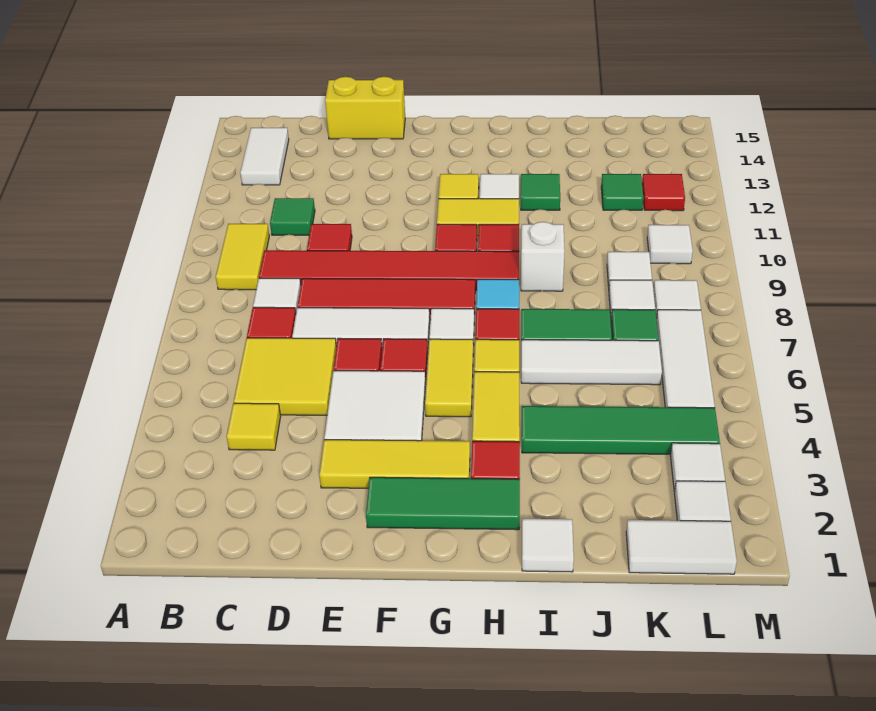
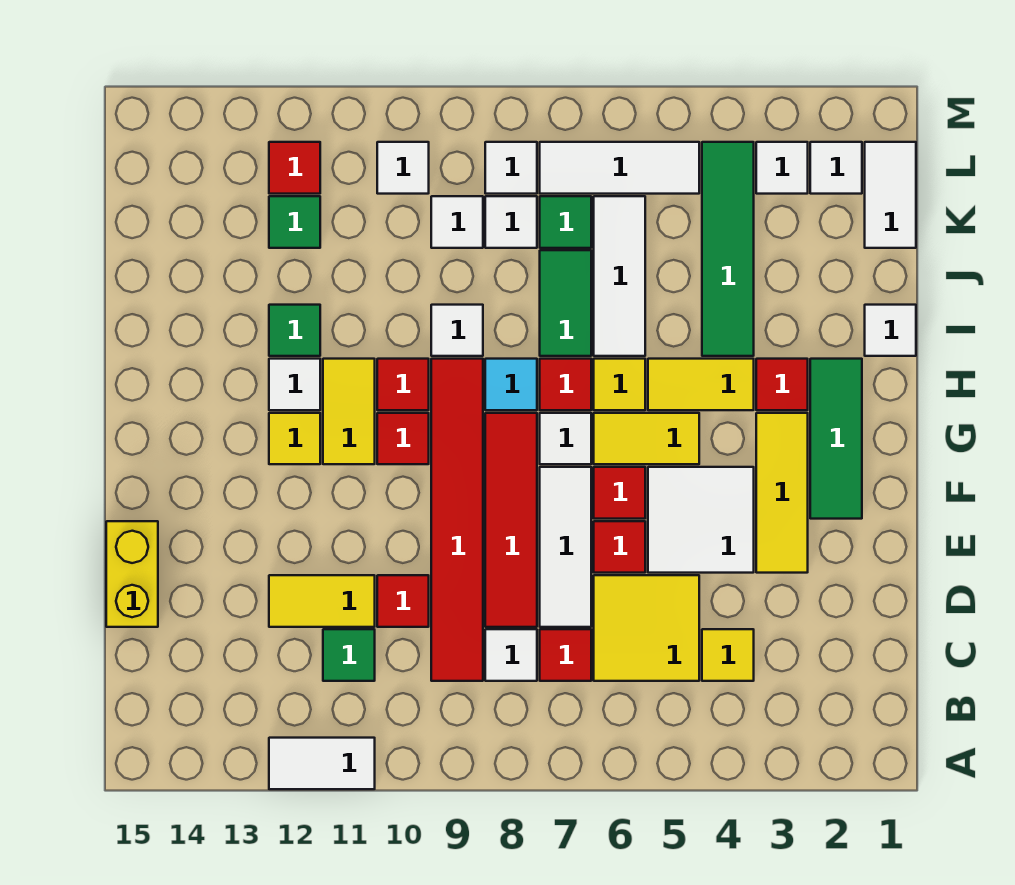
yellow 1x2 tile [216,224,269,290] -> yellow 1x2 tile moved to [269,575,375,627]
white 1x2 tile [240,128,289,185] -> white 1x2 tile moved to [269,738,375,789]
white 1x1 brick [521,222,565,291] -> white 1x1 tile [431,305,483,356]

